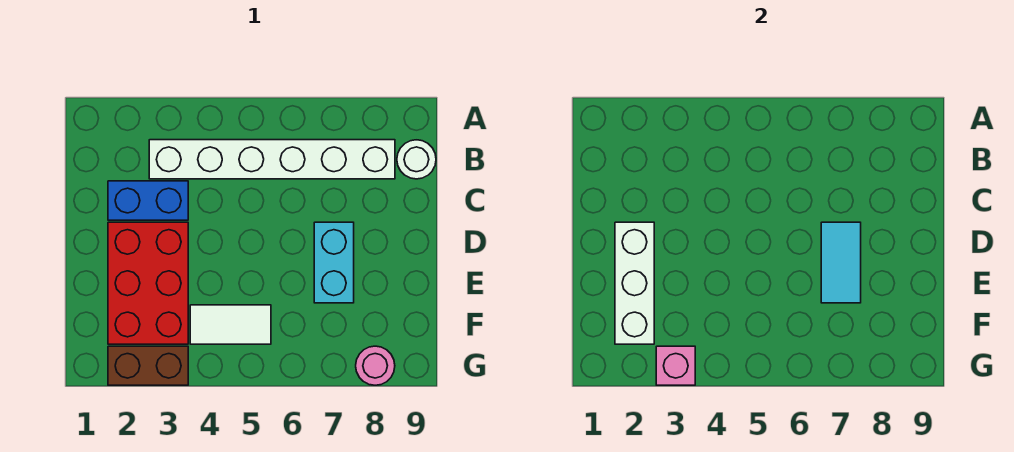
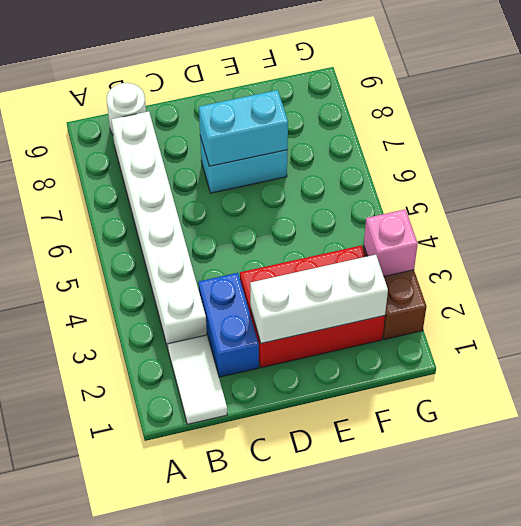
cyan 1x2 tile [821,222,861,303] -> cyan 1x2 brick [199,90,288,166]
white 1x2 tile [190,305,271,344] -> white 1x2 tile moved to [168,335,227,424]
pink 1x1 round brick [356,346,395,385] -> none

